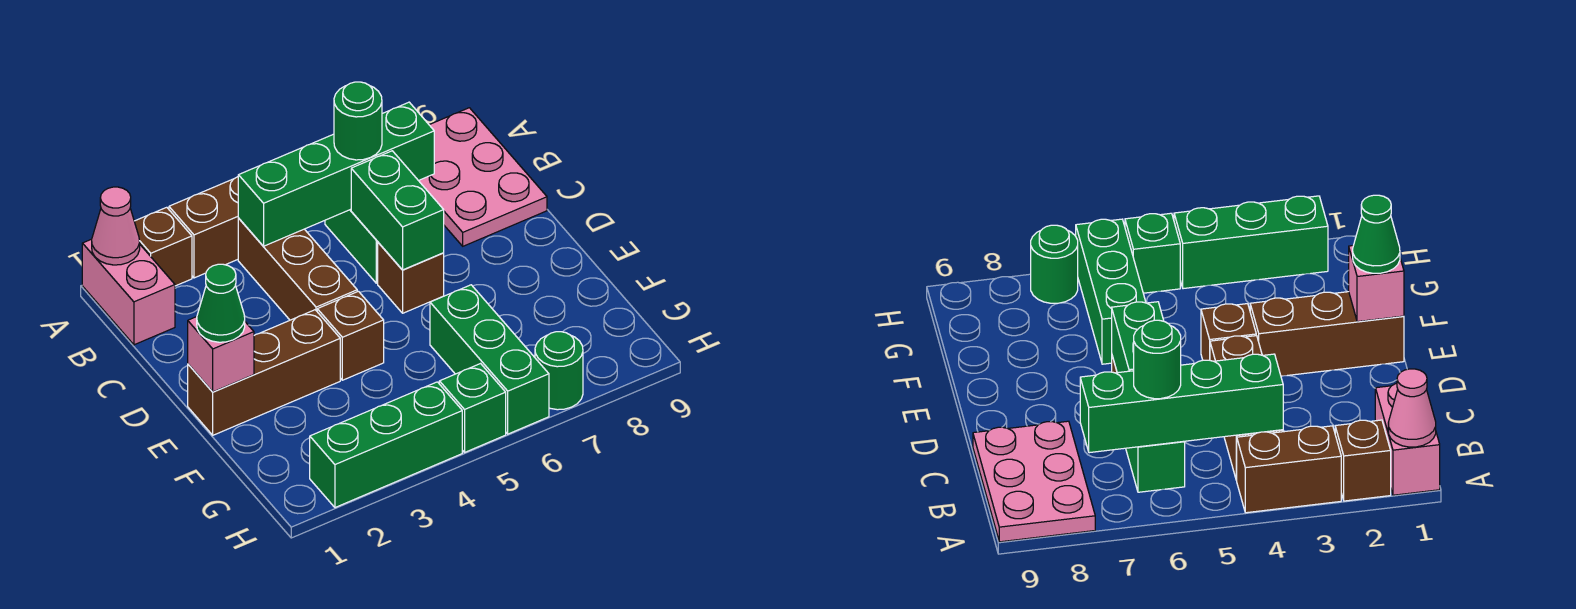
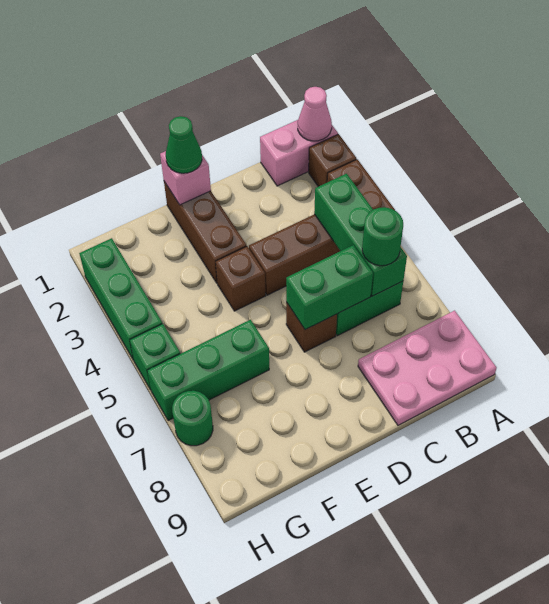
green 1x4 brick [238,102,434,246] -> green 1x3 brick [314,174,407,296]

